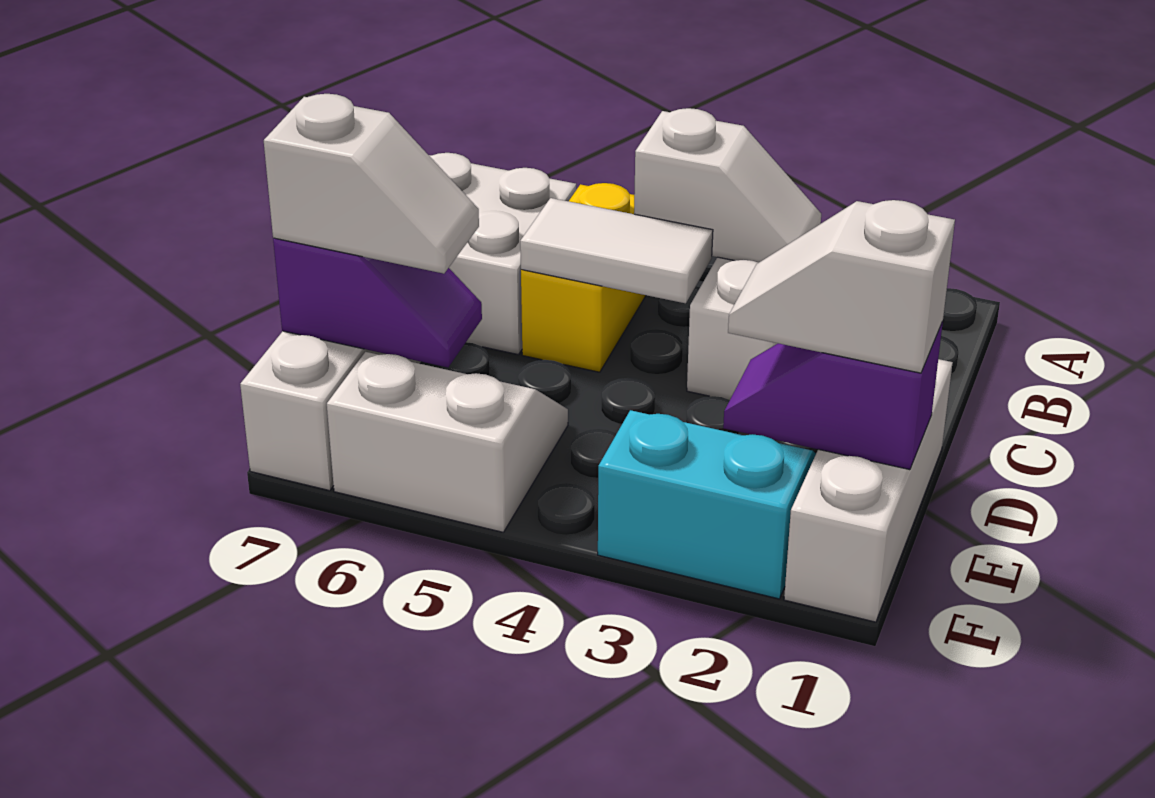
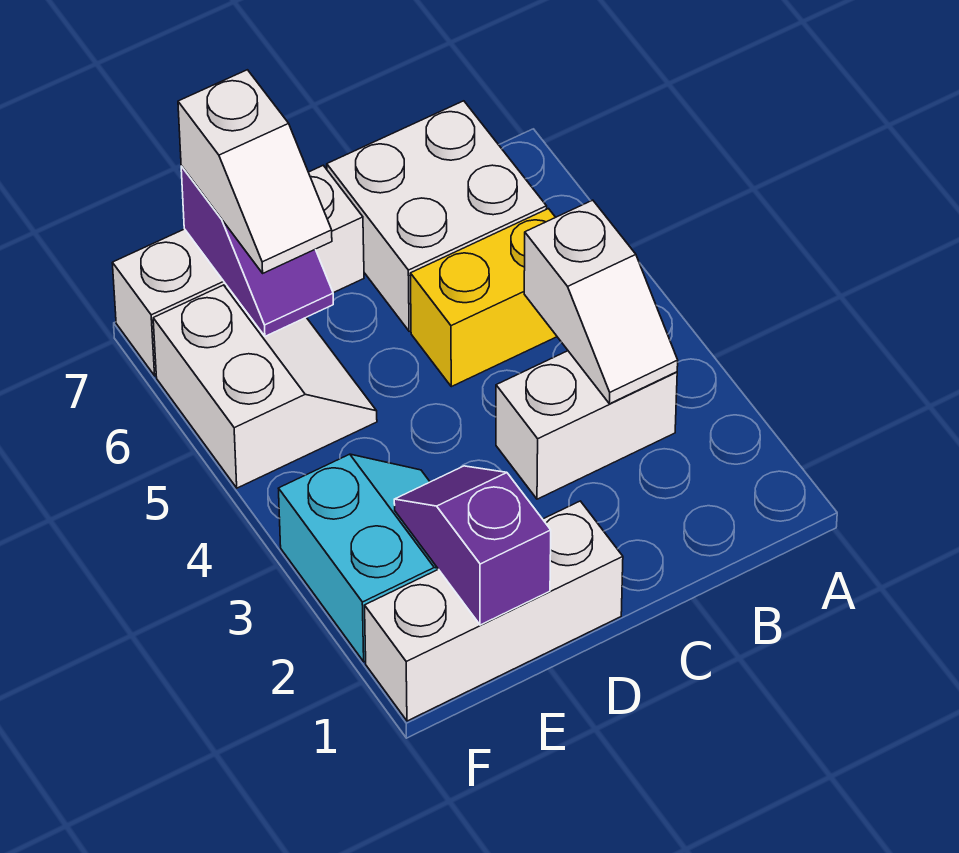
white 1x2 tile [520,198,713,303] -> none
white 1x2 slope [728,200,955,373] -> none

